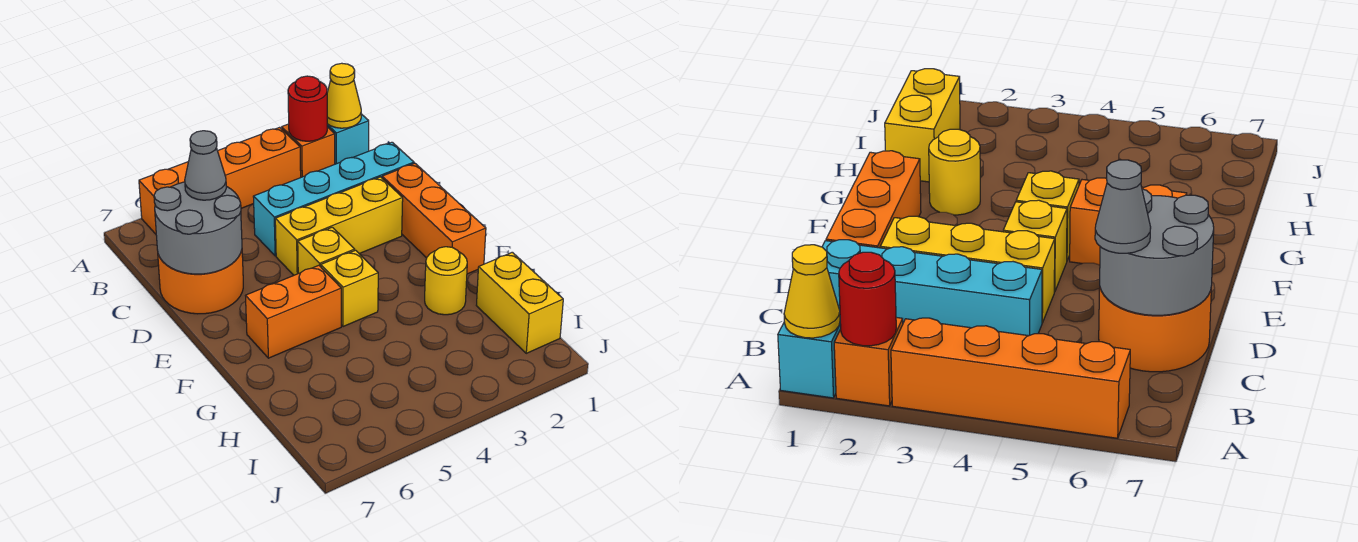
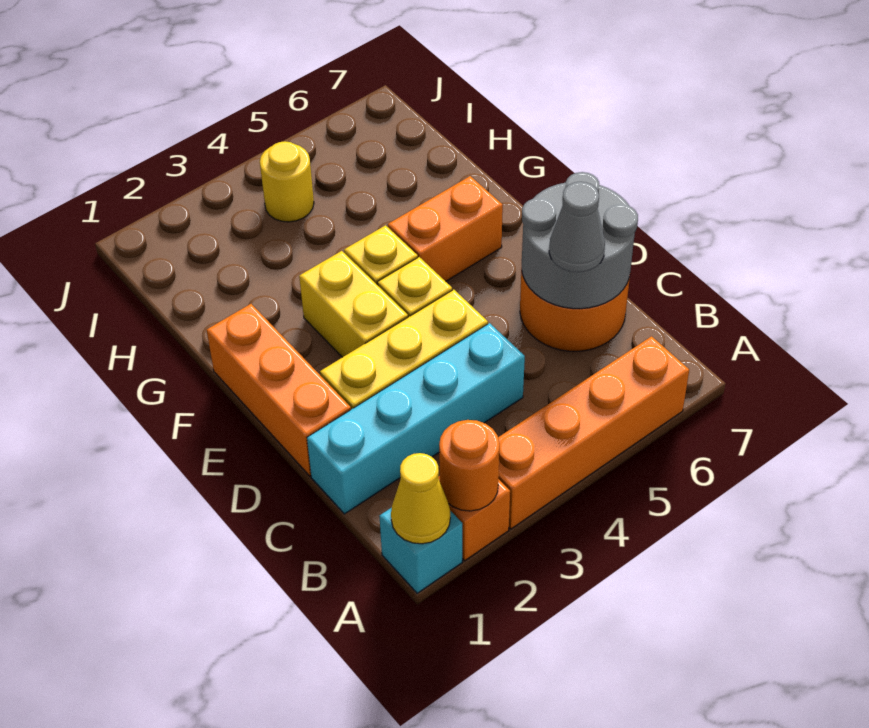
red 1x1 round brick [288,76,327,141] -> orange 1x1 round brick [439,420,499,511]
yellow 1x1 round brick [425,247,467,315] -> yellow 1x1 round brick moved to [260,141,314,222]
yellow 1x2 brick [476,252,563,353] -> yellow 1x2 brick moved to [299,251,408,357]

